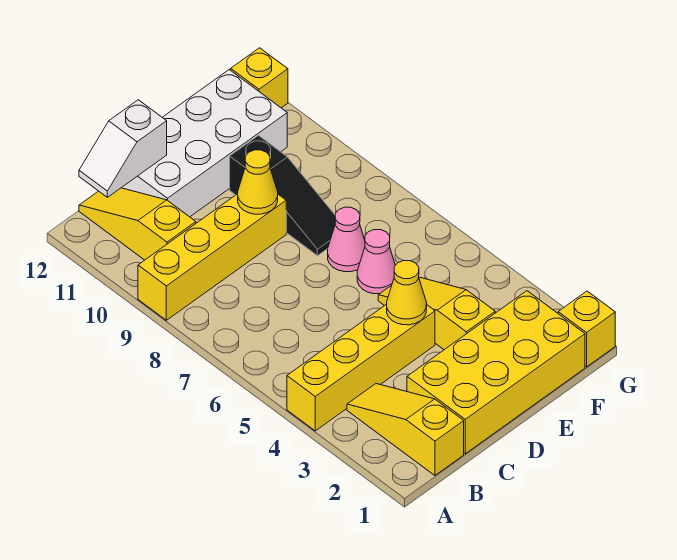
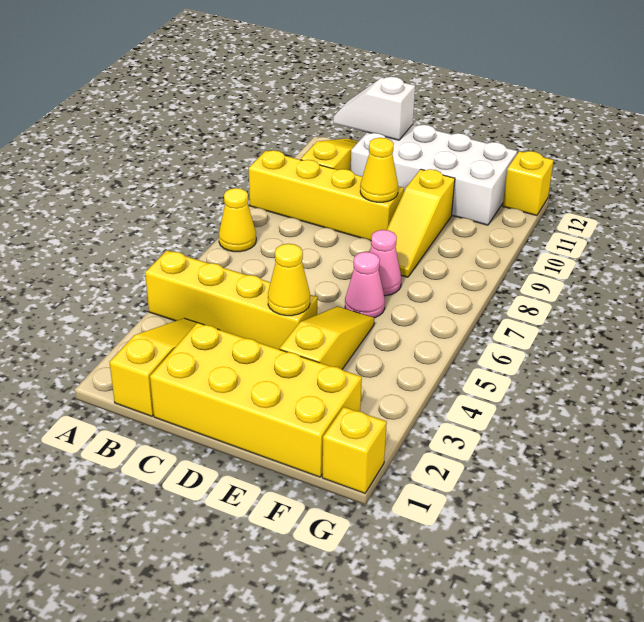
none -> yellow 1x1 cone [219,188,256,252]
black 1x3 slope [230,136,335,256] -> yellow 1x3 slope [387,169,455,277]

